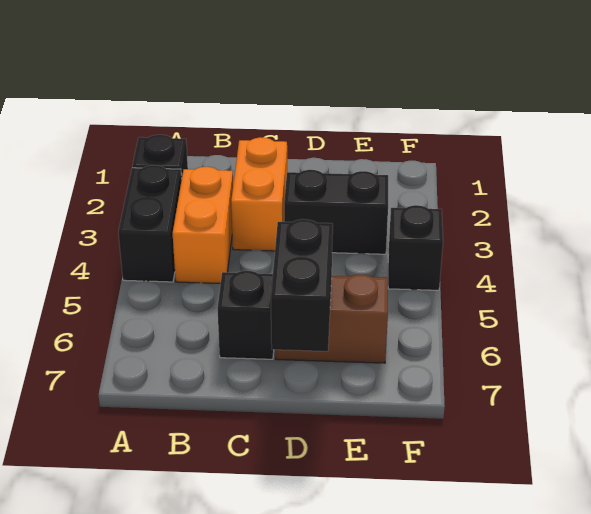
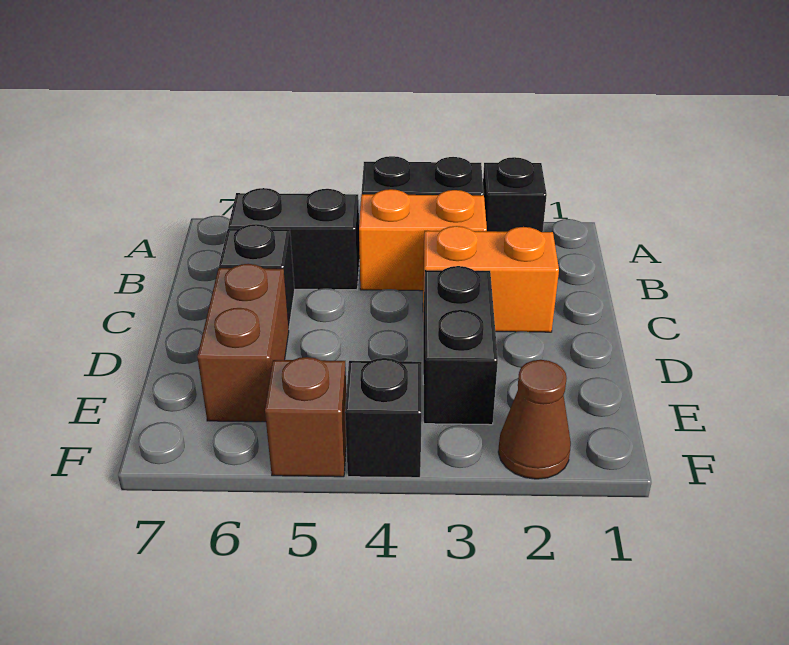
black 1x2 brick [271,219,333,351] -> black 1x2 brick moved to [228,188,360,290]
none -> brown 1x1 cone [498,360,571,479]
none -> brown 1x1 brick [265,357,346,477]

